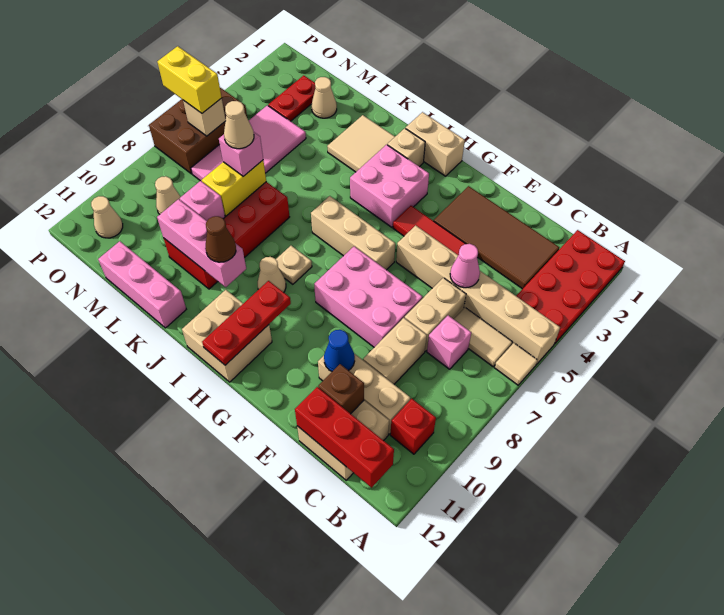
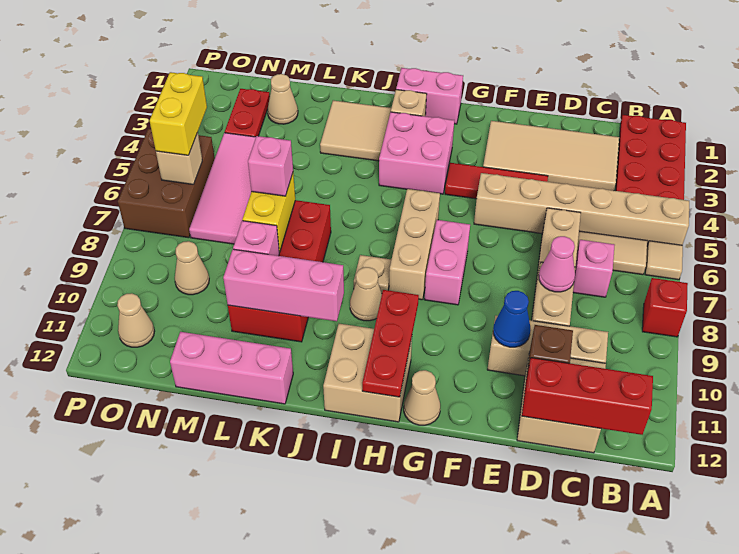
red 1x1 brick [390,399,436,454] -> red 1x1 brick moved to [642,278,688,337]
brown 2x4 tile [434,186,559,289] -> tan 2x4 tile [483,121,619,191]
pink 1x1 cone [450,244,480,288] -> pink 1x1 cone moved to [539,236,575,292]
pink 2x3 brick [314,246,422,347] -> pink 1x2 brick [424,220,470,305]
tan 1x3 brick [311,196,395,270] -> tan 1x3 brick turned to [389,189,440,300]
tan 1x2 brick [406,112,465,176] -> pink 1x2 brick [396,68,463,124]
brown 1x1 cone [205,216,236,262] -> none
tan 1x1 cone [224,101,254,149] -> tan 1x1 cone moved to [404,370,440,425]
yellow 1x2 brick [158,46,222,113] -> yellow 1x2 brick turned to [150,72,207,155]

